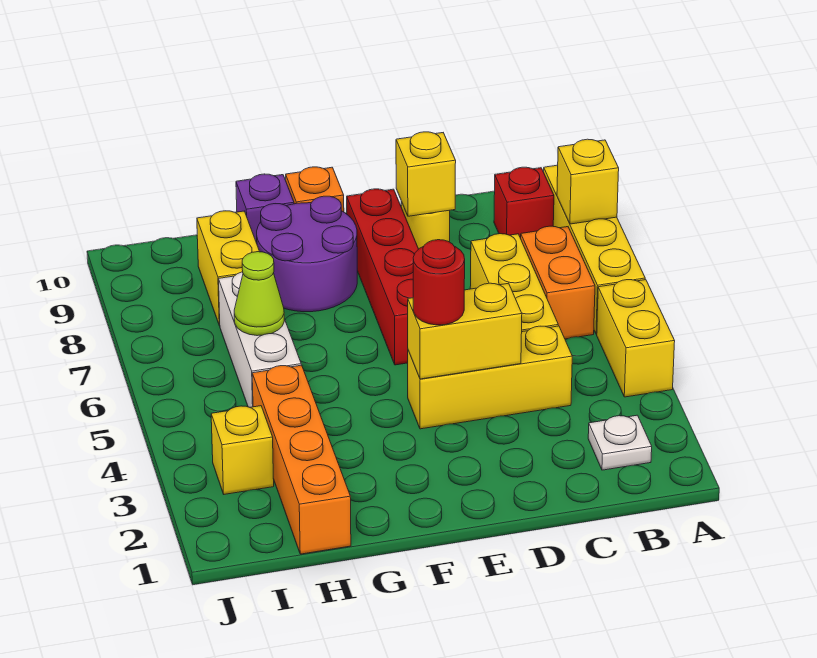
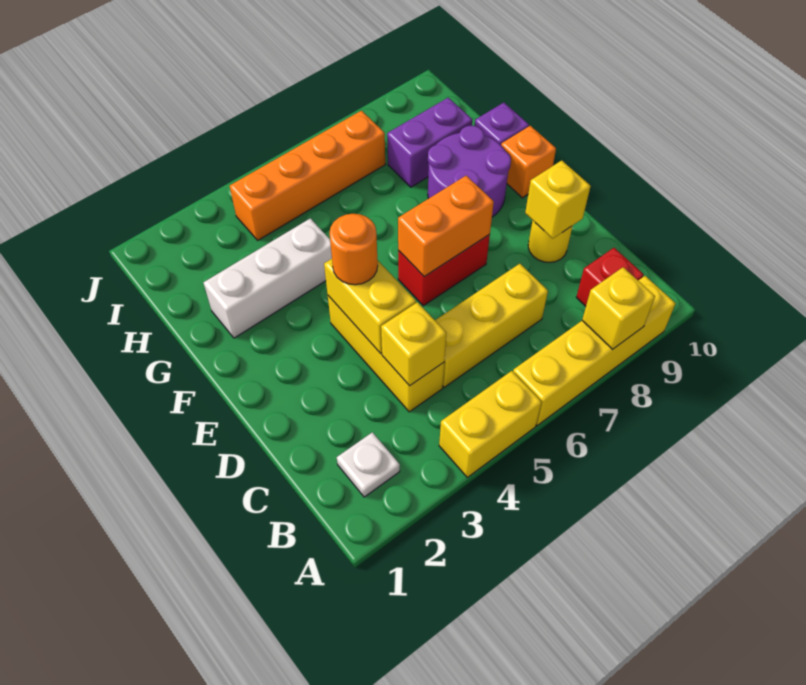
orange 1x2 brick [521,226,595,339] -> orange 1x2 brick moved to [398,176,494,277]
red 1x1 round brick [413,240,465,325] -> orange 1x1 round brick [329,214,378,285]
red 1x4 brick [347,189,418,365] -> red 1x2 brick [398,234,490,306]
orange 1x4 brick [252,365,351,554] -> orange 1x4 brick moved to [230,111,385,240]
white 1x3 brick [219,272,301,407] -> white 1x3 brick moved to [203,218,332,338]
lime 1x1 cone [234,252,284,336] -> none
yellow 1x2 brick [197,211,260,326] -> purple 1x2 brick [387,98,472,187]
yellow 1x1 brick [211,406,274,494] -> yellow 1x1 brick moved to [381,302,446,386]

